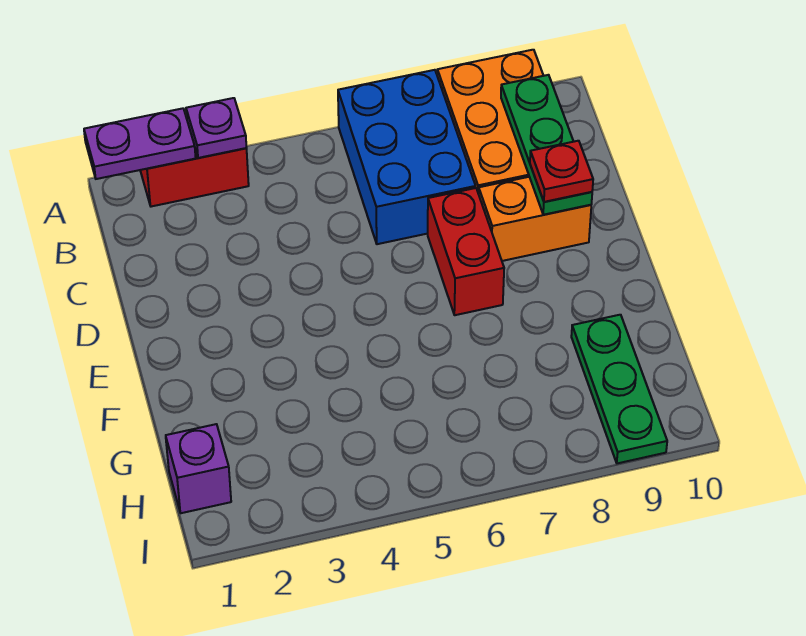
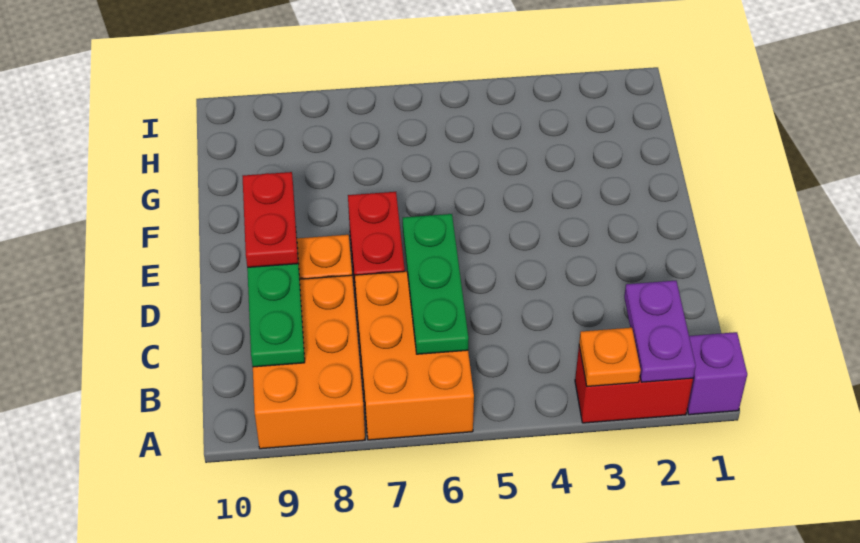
purple 1x2 plate [84,108,196,179] -> purple 1x2 plate turned to [624,281,696,382]
purple 1x1 plate [186,98,247,158] -> orange 1x1 plate [579,328,641,386]
blue 2x3 brick [338,70,476,244] -> orange 2x3 brick [355,271,474,440]
red 1x1 plate [530,141,593,202] -> red 1x2 plate [243,172,298,267]
green 1x3 plate [571,315,667,463] -> green 1x3 plate moved to [403,214,469,354]
purple 1x1 brick [166,424,231,513] -> purple 1x1 brick moved to [687,332,747,415]

